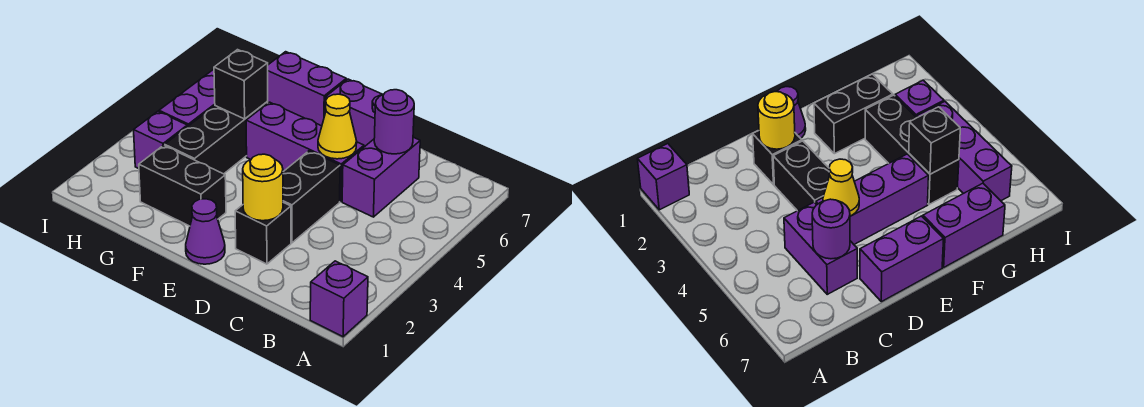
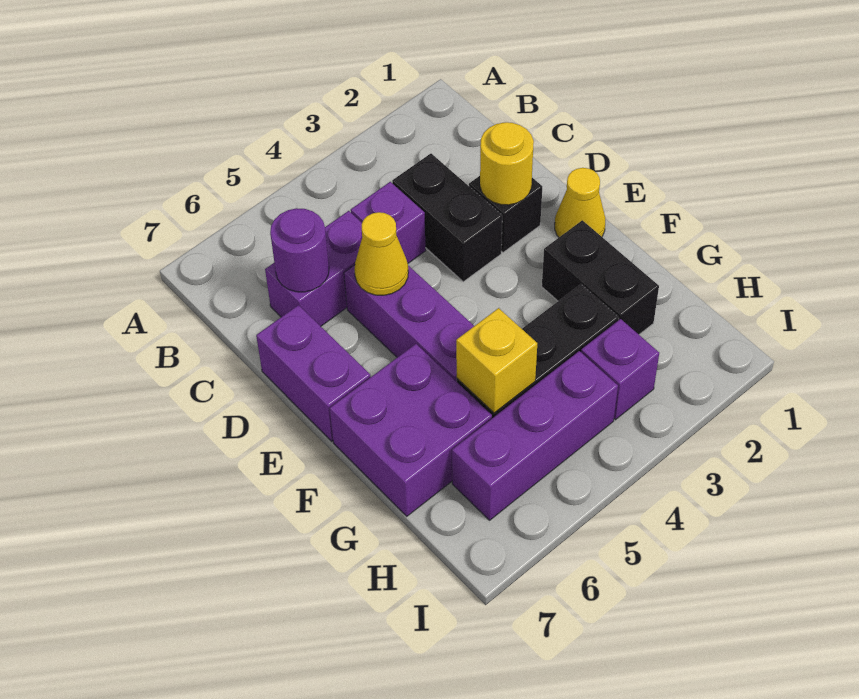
purple 1x1 brick [310,261,368,337] -> purple 1x1 brick moved to [351,182,426,263]
black 1x2 brick [283,151,340,243] -> black 1x2 brick turned to [392,154,502,282]
purple 1x1 cone [186,199,225,264] -> yellow 1x1 cone [555,168,605,237]
purple 1x2 brick [268,52,346,126] -> purple 2x2 brick [330,344,492,516]
black 1x1 brick [214,50,268,119] -> yellow 1x1 brick [456,308,537,413]

